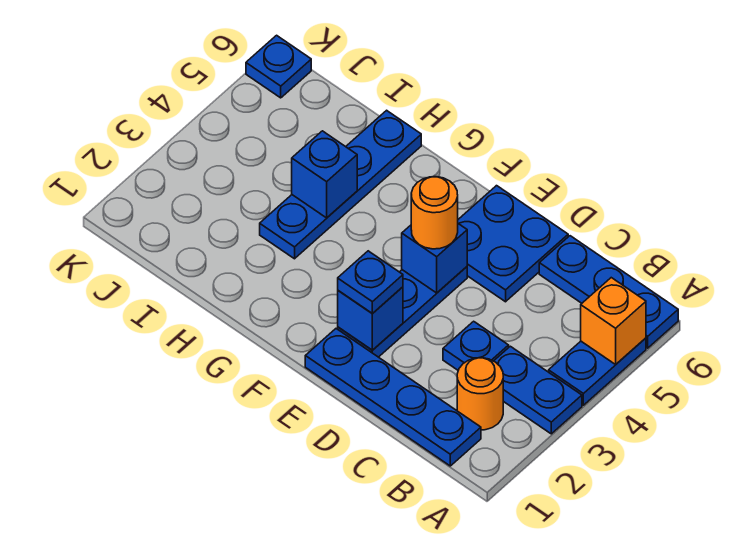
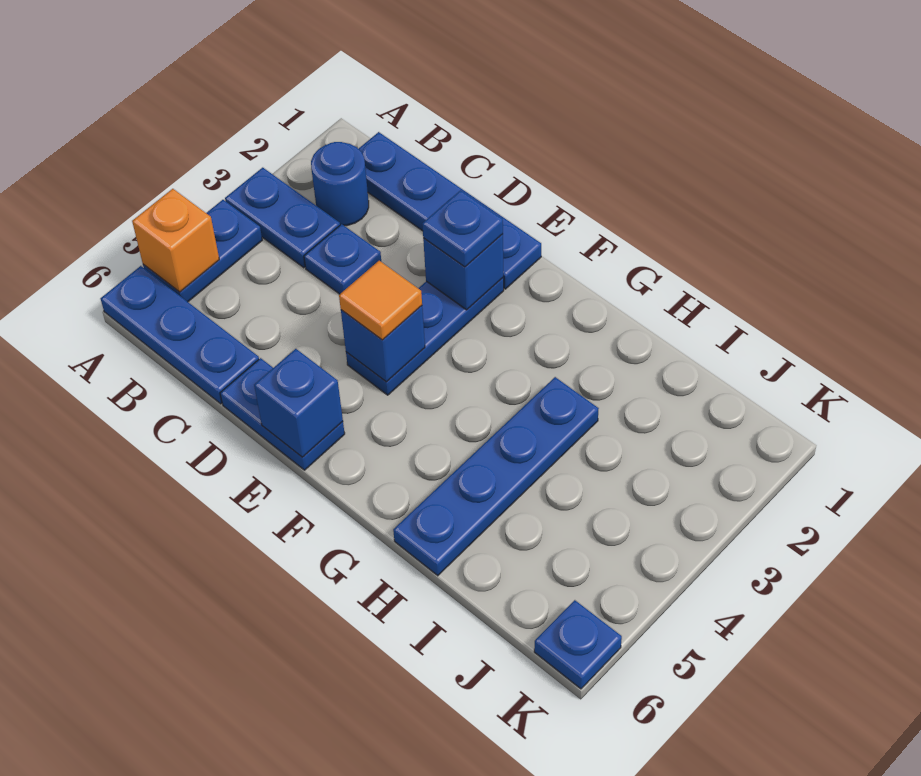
orange 1x1 round brick [457,358,503,430] -> blue 1x1 round brick [311,142,369,226]
blue 2x2 plate [458,186,568,302] -> blue 1x2 plate [220,358,345,470]
orange 1x1 round brick [411,177,458,249] -> orange 1x1 tile [339,261,422,340]
blue 1x1 brick [292,131,357,218] -> blue 1x1 brick moved to [254,349,343,457]

